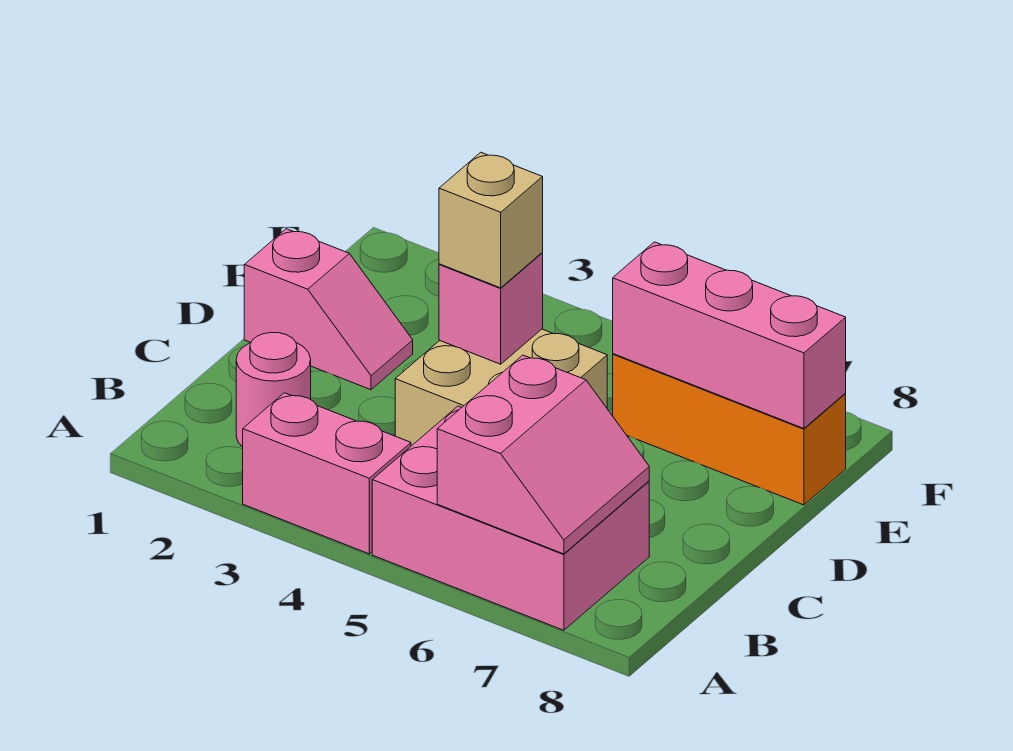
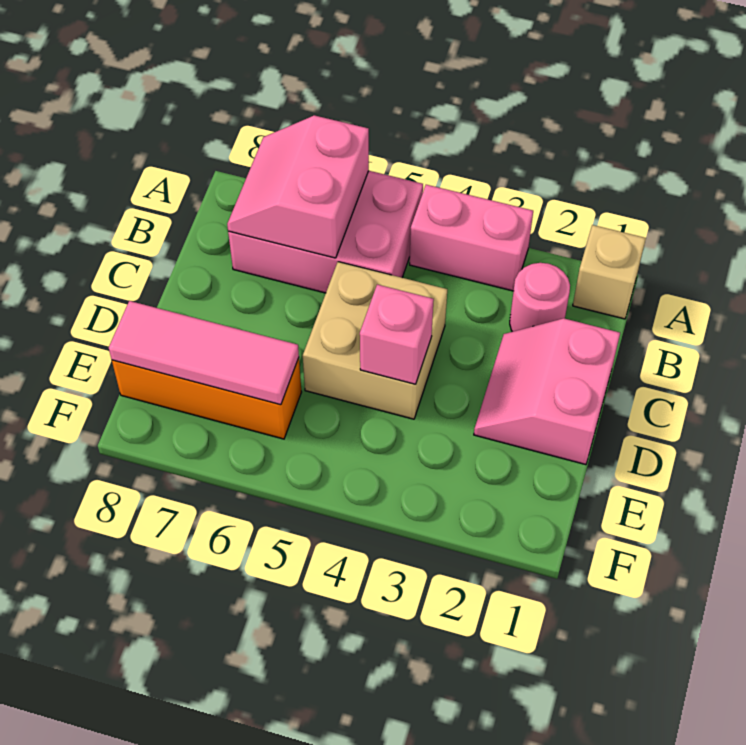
pink 1x2 slope [244,229,413,390] -> pink 2x2 slope [474,318,620,465]
tan 1x1 brick [439,152,543,288] -> tan 1x1 brick moved to [573,225,646,319]
pink 1x3 brick [613,242,846,429] -> pink 1x3 tile [109,301,299,405]

